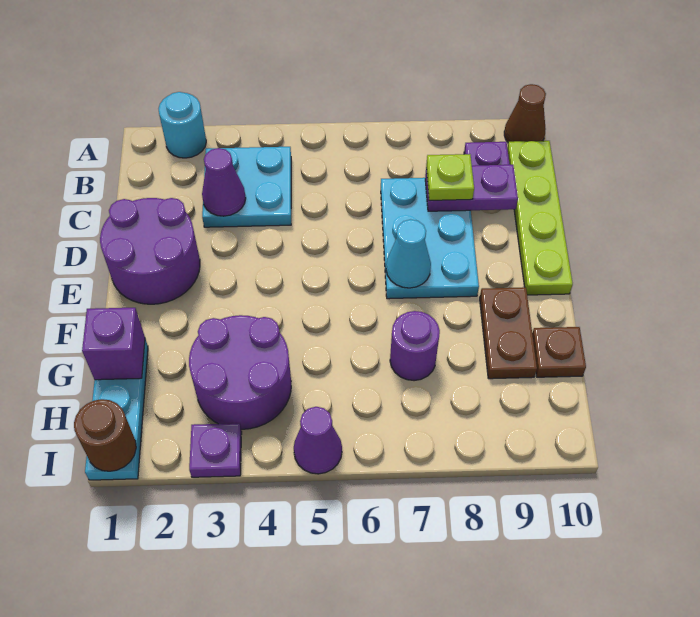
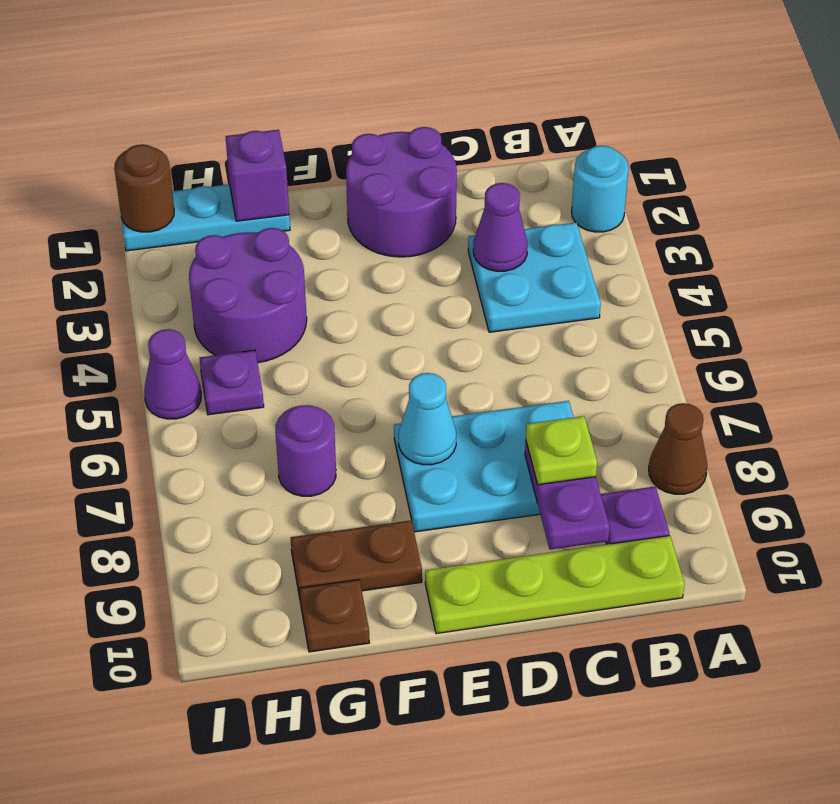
brown 1x1 cone [504,84,546,142] -> brown 1x1 cone moved to [649,403,707,494]
purple 1x1 plate [189,423,242,477] -> purple 1x1 plate moved to [200,350,264,415]

